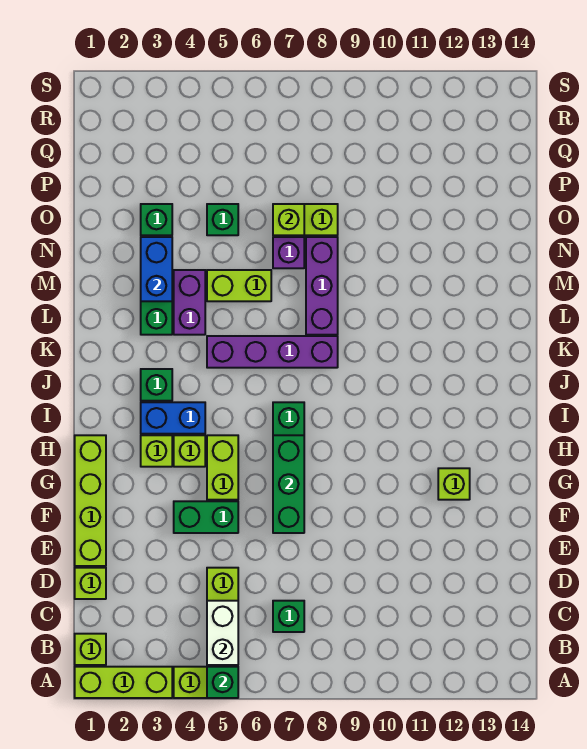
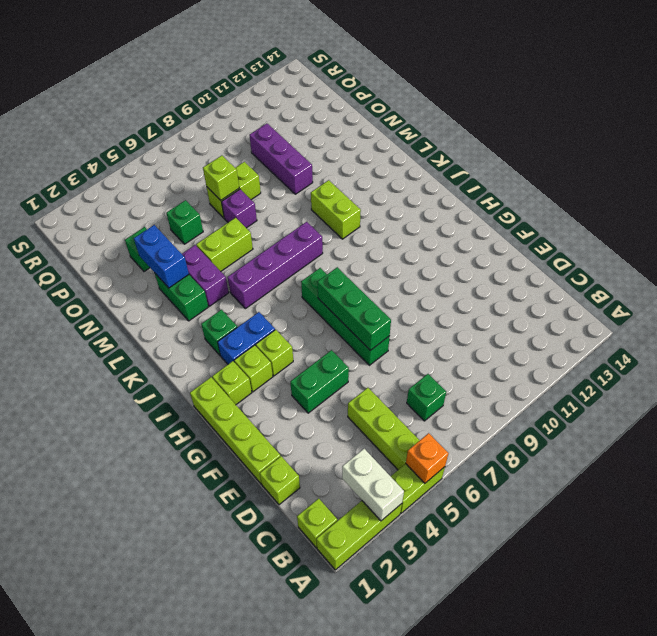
green 1x1 brick [207,667,238,698] -> orange 1x1 brick [406,433,448,483]
white 1x2 brick [207,601,238,665] -> white 1x2 brick moved to [342,449,404,521]
lime 1x2 brick [207,435,238,500] -> lime 1x2 brick moved to [311,180,361,239]
lime 1x1 brick [438,468,470,500] -> lime 1x1 brick moved to [212,361,252,404]
purple 1x3 brick [306,237,338,335] -> purple 1x3 brick moved to [249,124,313,194]

